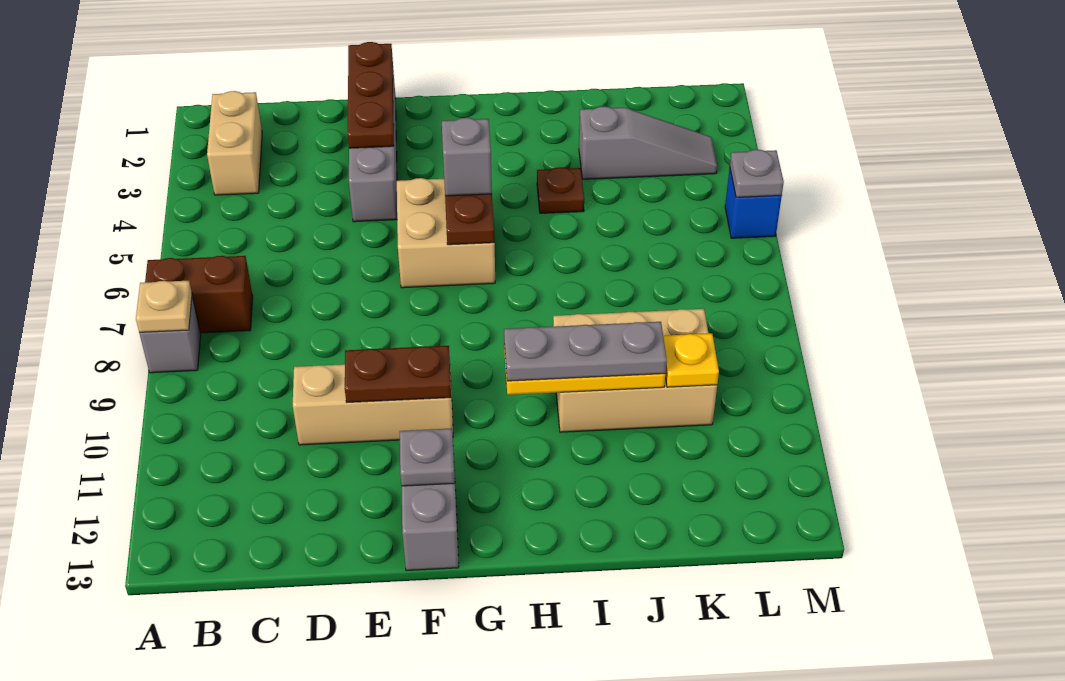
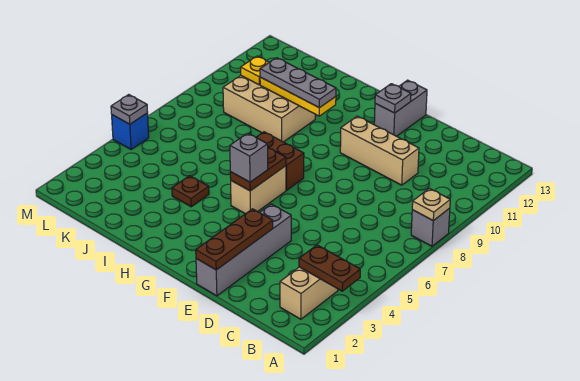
brown 1x2 brick [145,256,253,333] -> brown 1x2 brick moved to [256,132,304,190]
brown 1x2 plate [345,346,451,402] -> brown 1x2 plate moved to [299,245,360,291]
tan 2x2 brick [397,178,495,288] -> tan 1x2 brick [231,166,286,214]
grey 1x3 slope [579,106,717,179] -> none

